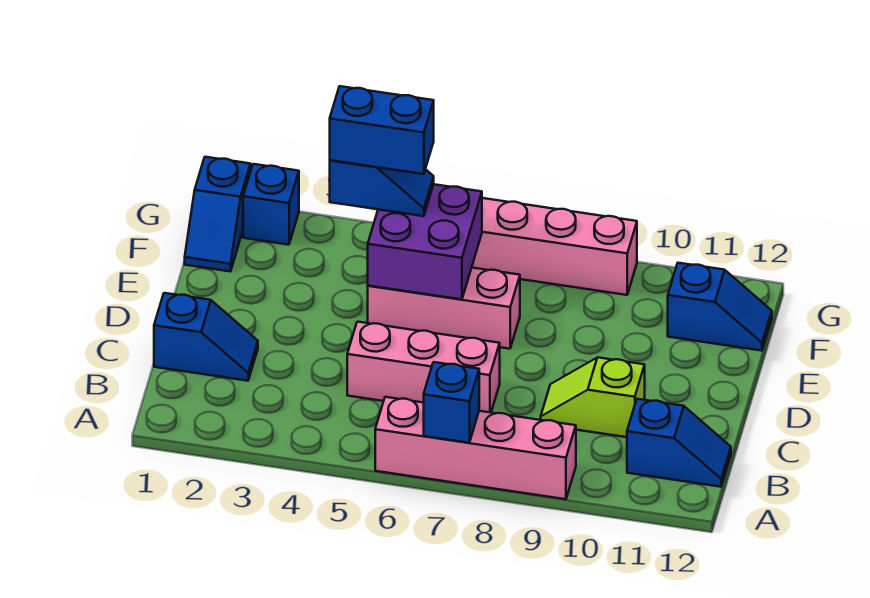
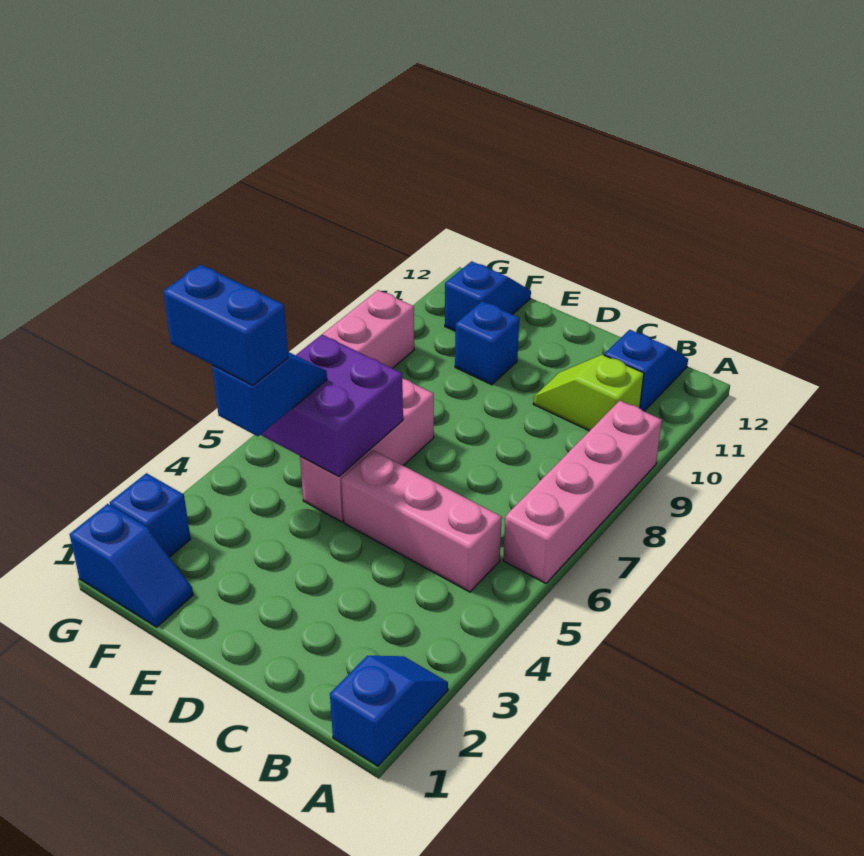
blue 1x1 brick [424,362,479,443] -> blue 1x1 brick moved to [455,301,519,385]
blue 1x2 slope [154,293,258,381] -> blue 1x2 slope moved to [330,656,448,766]
pink 1x3 brick [347,322,500,413] -> pink 1x3 brick turned to [341,450,502,592]
lime 1x2 slope [541,357,645,437] -> lime 1x2 slope turned to [533,355,644,431]
blue 1x2 brick [330,86,434,174] -> blue 1x2 brick turned to [163,265,288,385]

